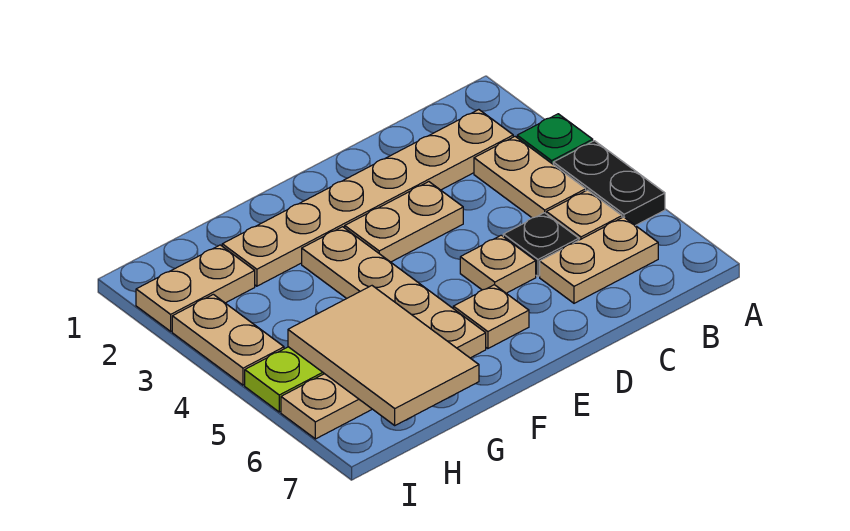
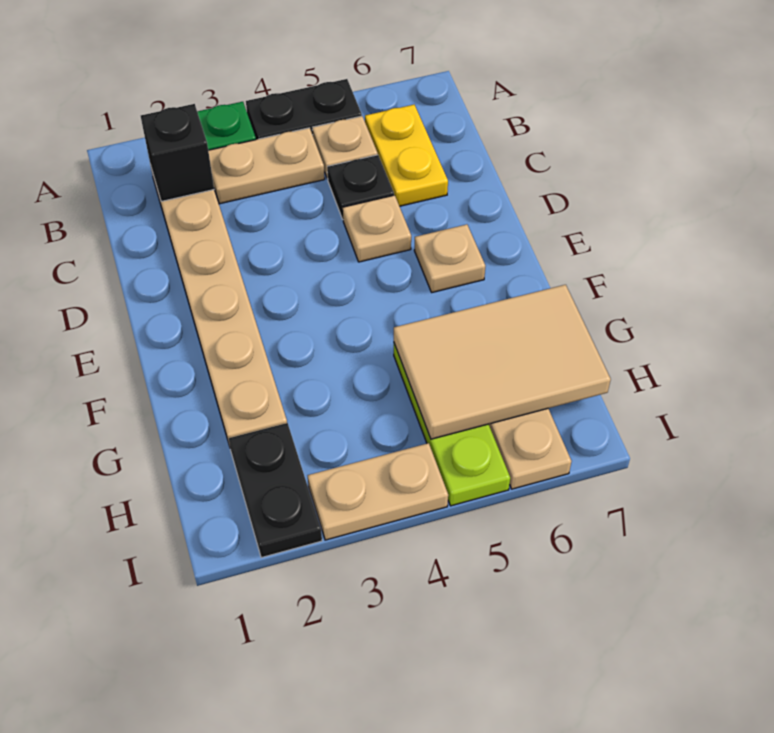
none -> black 1x1 brick [141,104,214,201]
tan 1x2 plate [540,217,658,303] -> yellow 1x2 plate [365,105,448,206]
tan 1x2 plate [345,182,463,262] -> none
tan 1x4 plate [302,227,486,358] -> none
tan 1x2 plate [136,245,255,331] -> black 1x2 plate [228,423,322,558]

